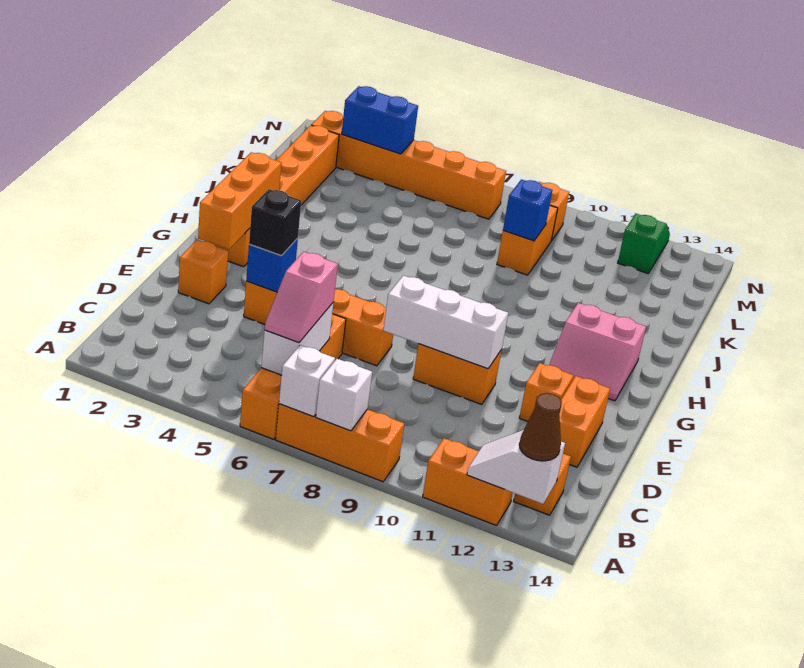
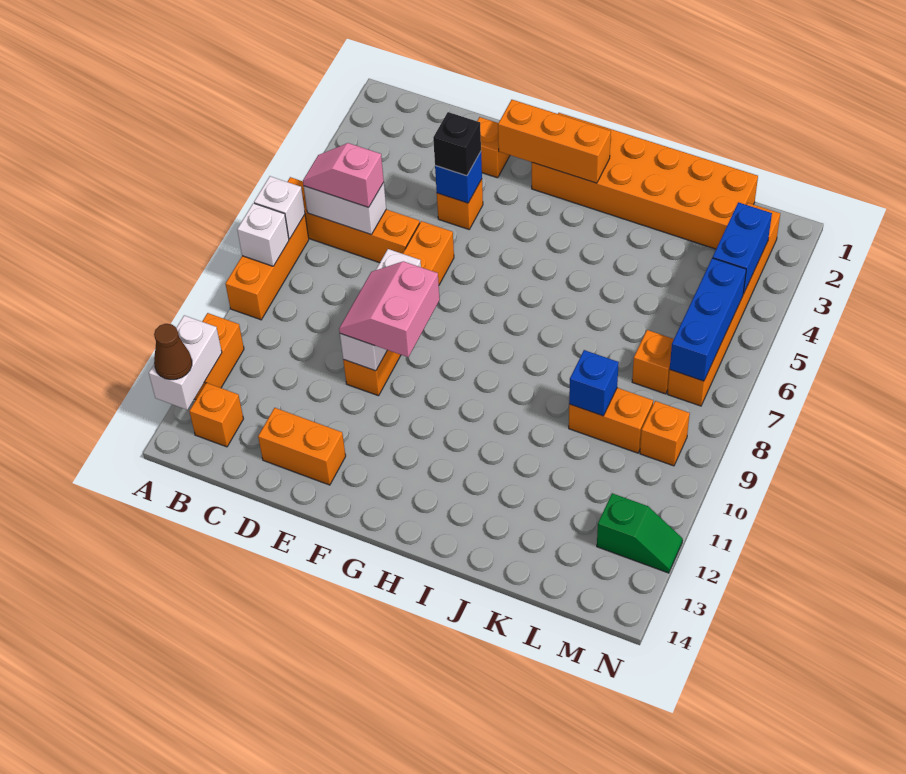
white 1x2 slope [467,430,565,504] -> white 1x2 brick [149,315,222,410]
orange 1x1 brick [519,363,574,421] -> orange 1x1 brick moved to [632,330,674,394]
orange 1x6 brick [215,125,339,267] -> orange 2x6 brick [532,113,758,249]
pink 2x2 slope [549,303,646,401] -> pink 2x2 slope moved to [339,261,440,357]
none -> blue 1x3 brick [670,258,746,381]

